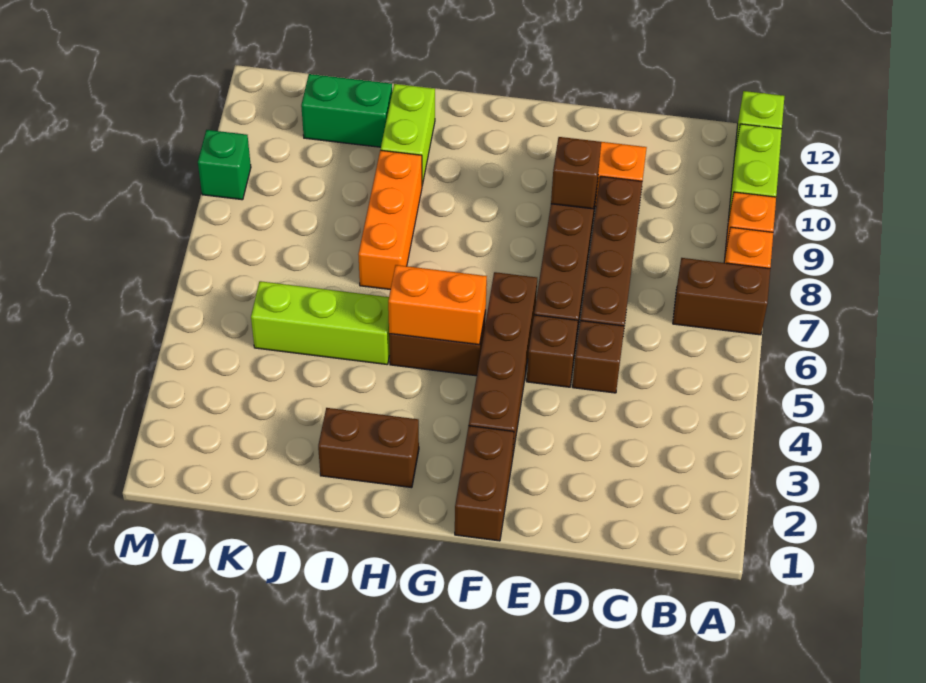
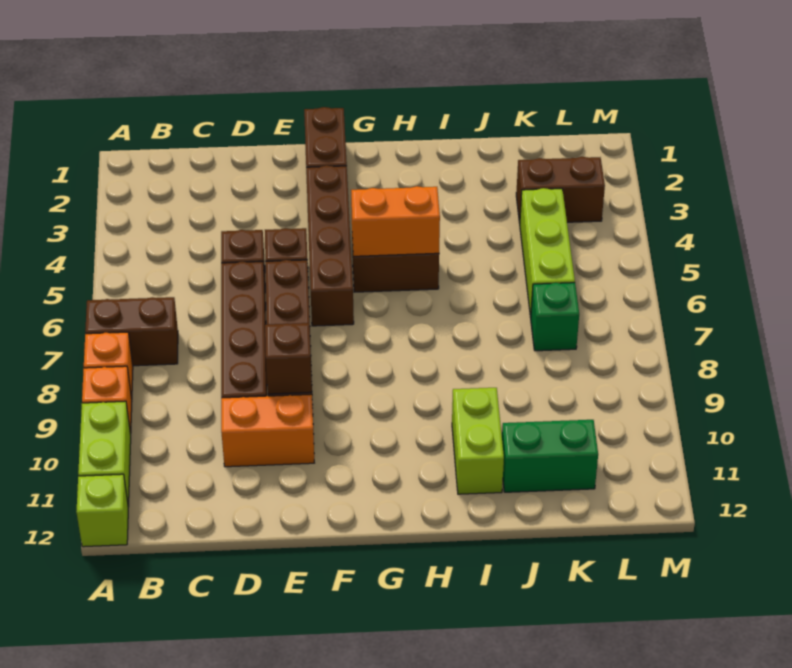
brown 1x2 brick [318,408,419,488] -> brown 1x2 brick moved to [516,157,605,223]
lime 1x3 brick [251,281,390,364] -> lime 1x3 brick turned to [520,188,575,317]
orange 1x3 brick [358,150,422,290] -> none
green 1x1 brick [198,130,251,200] -> green 1x1 brick moved to [531,283,579,351]

